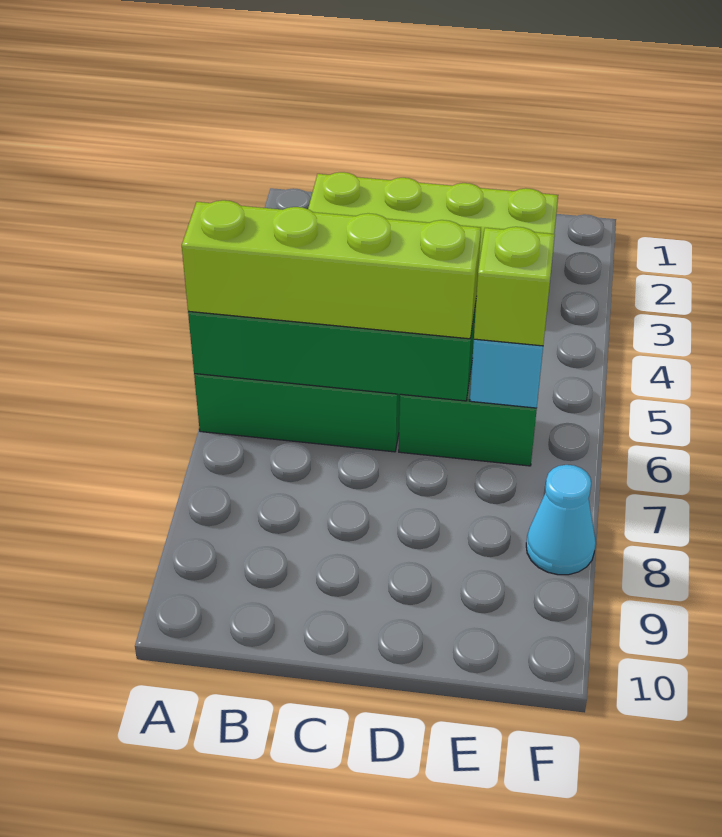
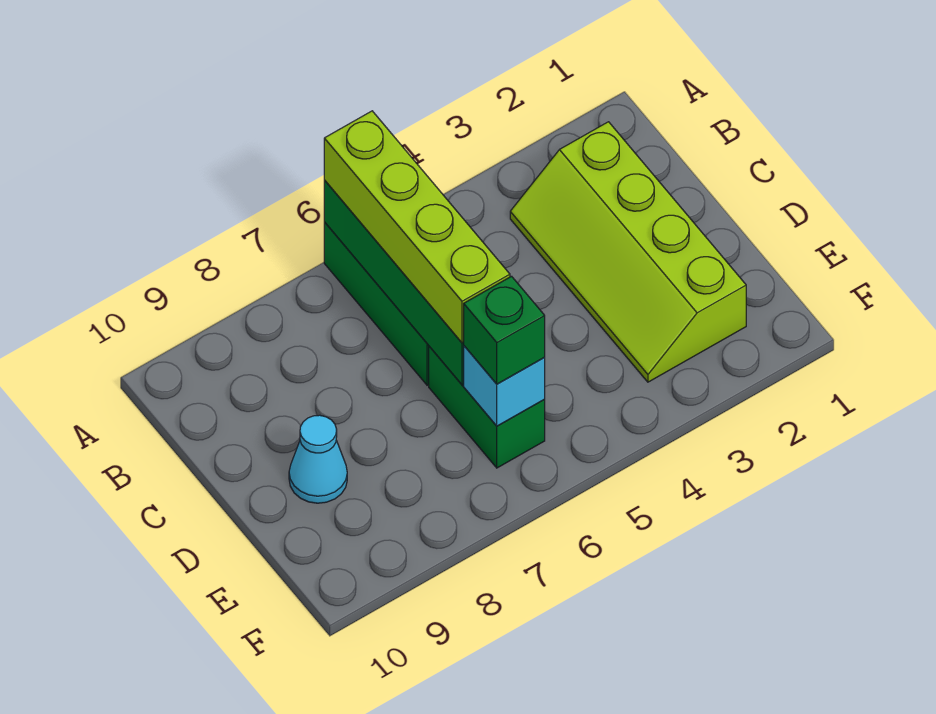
lime 1x1 brick [474,227,555,346] -> green 1x1 brick [464,276,545,384]
cyan 1x1 cone [526,465,596,575] -> cyan 1x1 cone moved to [289,415,347,503]

